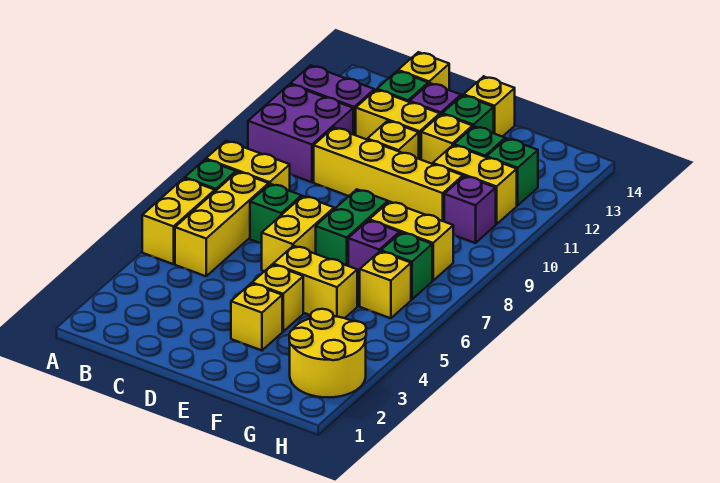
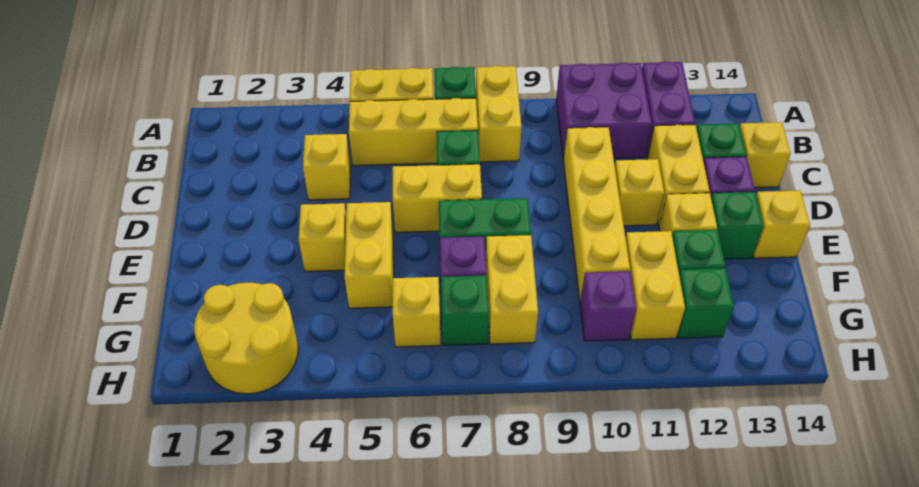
yellow 1x1 brick [231,283,282,350] -> yellow 1x1 brick moved to [303,134,351,200]

